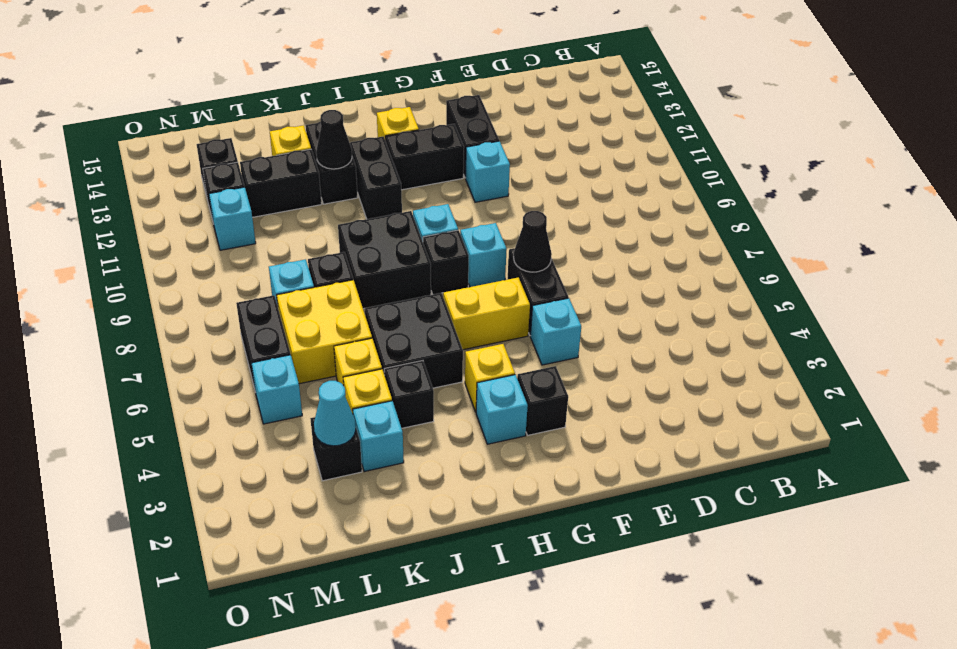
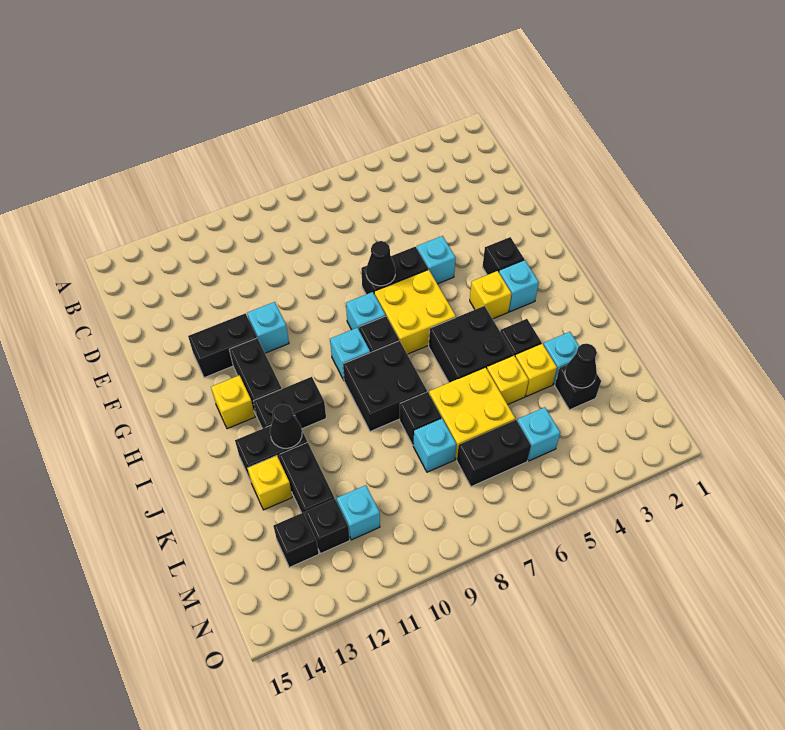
yellow 1x2 brick [443,277,530,350] -> yellow 2x2 brick [374,270,456,354]
cyan 1x1 cone [314,381,356,446] -> black 1x1 cone [565,344,597,388]

